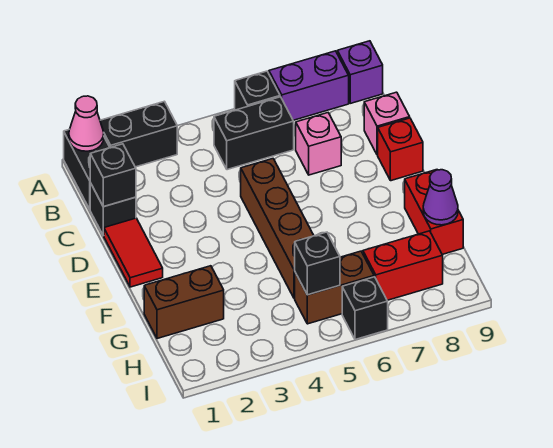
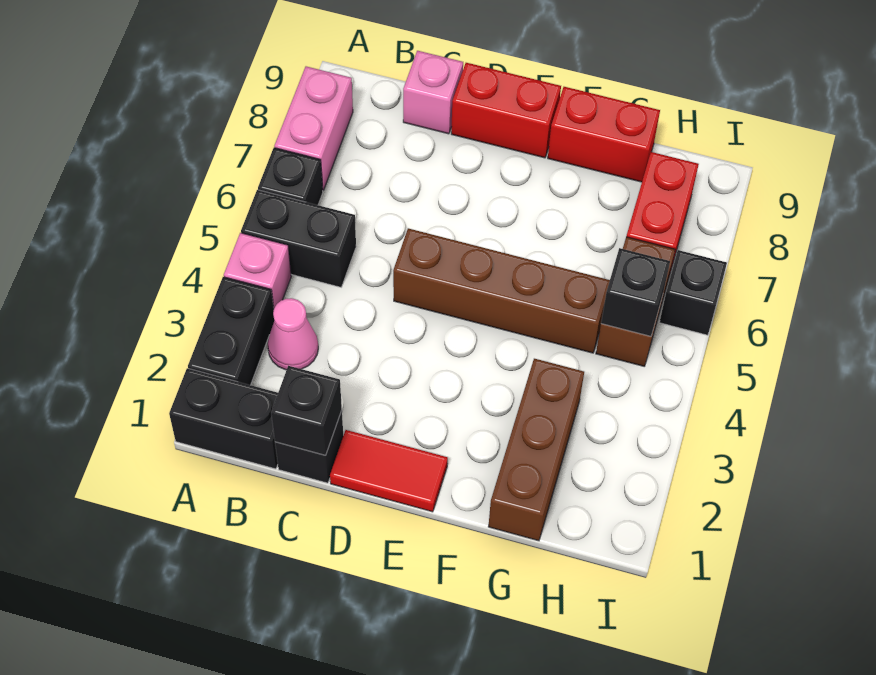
pink 1x1 cone [69,96,104,151] -> pink 1x1 cone moved to [268,298,318,370]
purple 1x2 brick [269,51,349,120] -> pink 1x2 brick [274,66,353,190]
purple 1x1 brick [337,41,383,103] -> none
black 1x2 brick [214,97,294,170] -> black 1x2 brick turned to [241,190,356,287]
pink 1x1 brick [296,113,341,175] -> pink 1x1 brick moved to [224,233,291,308]
red 1x1 brick [378,118,423,181] -> red 1x2 brick [451,63,561,158]
brown 1x2 brick [144,266,224,339] -> brown 1x3 brick [488,359,584,541]
purple 1x1 cone [423,170,458,225] -> none

